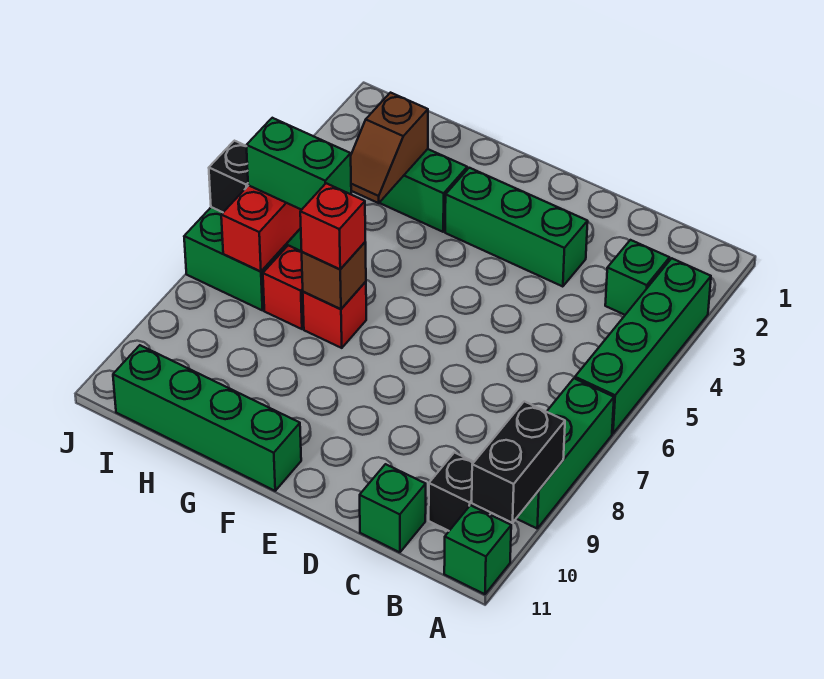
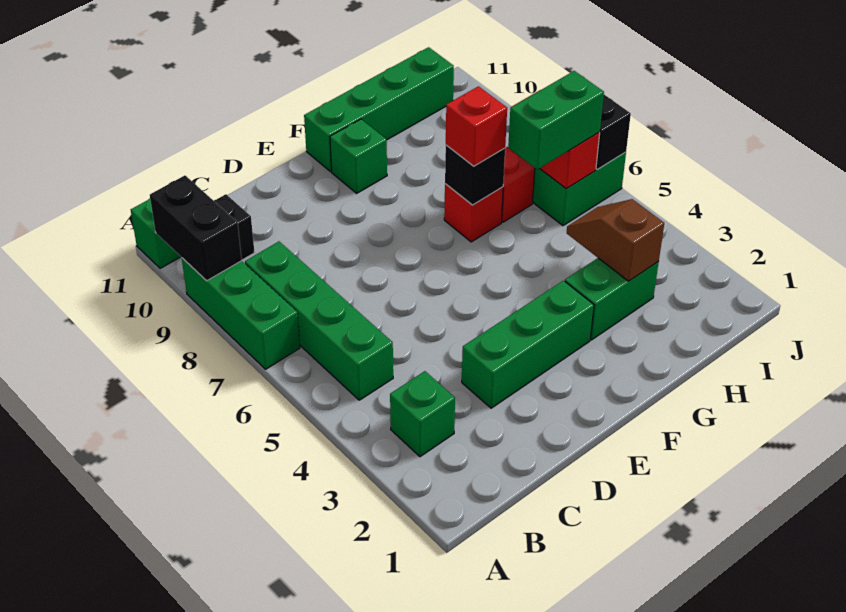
green 1x4 brick [575,258,711,434] -> green 1x4 brick moved to [245,241,393,400]
green 1x1 brick [360,464,426,552] -> green 1x1 brick moved to [330,119,387,193]
brown 1x1 brick [302,242,366,309] -> black 1x1 brick [445,145,505,205]

